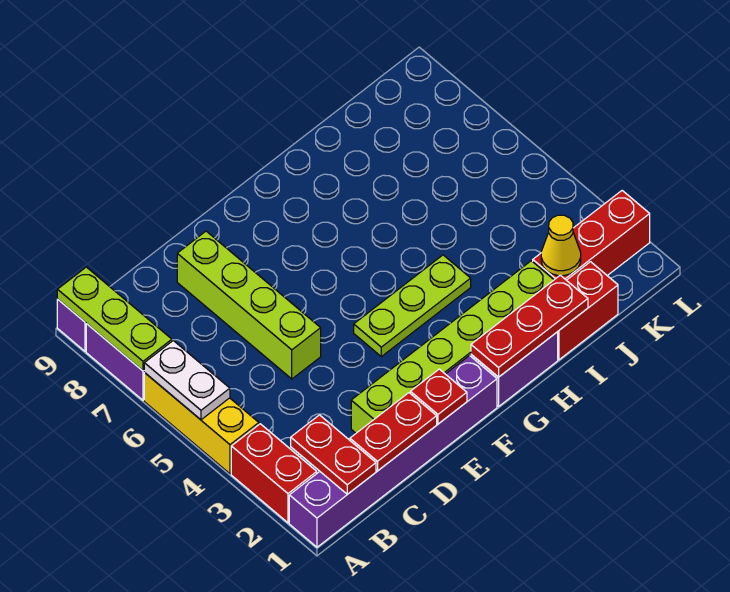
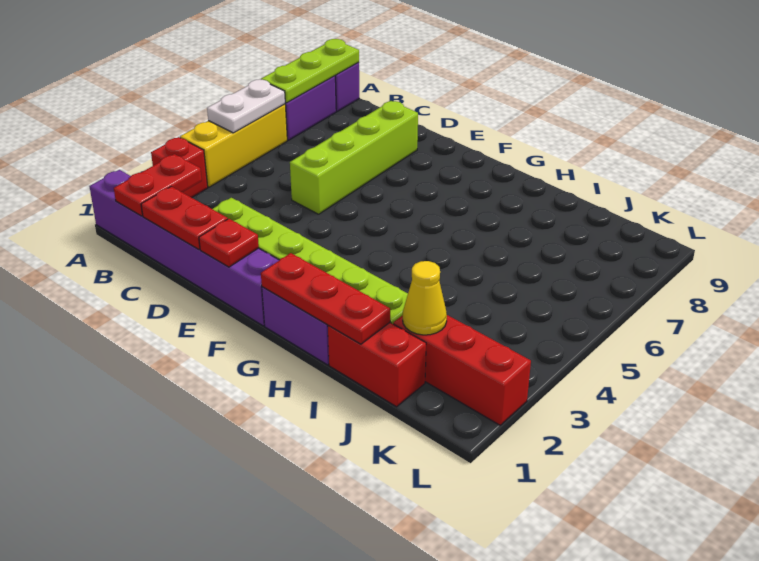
red 1x2 brick [231,424,317,523] -> red 1x1 brick [151,137,208,198]
lime 1x3 plate [354,255,471,356] -> none

